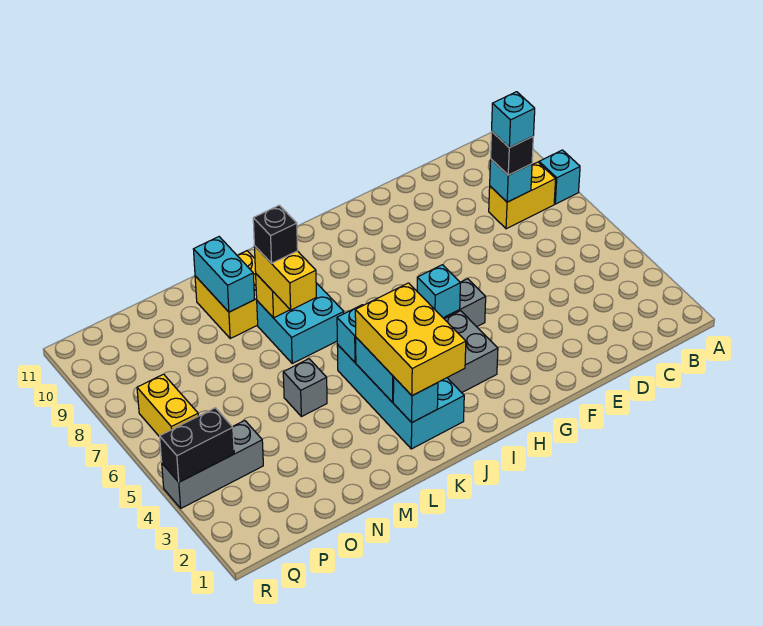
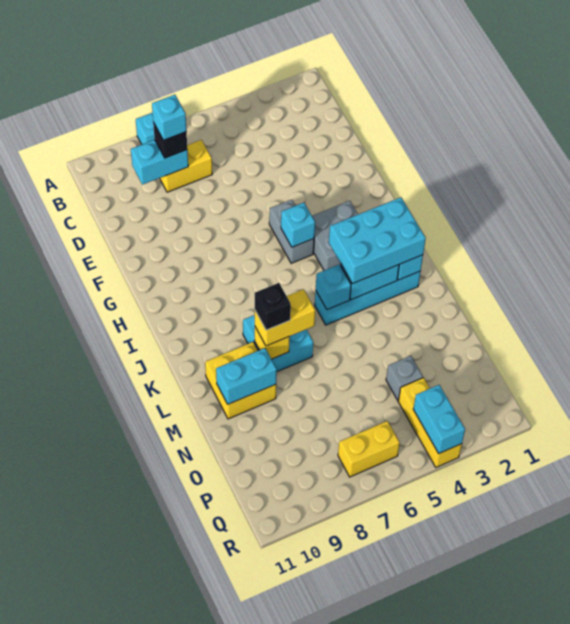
yellow 1x2 brick [489,162,556,229] -> yellow 1x2 brick turned to [160,140,212,192]
cyan 1x1 brick [490,159,532,202] -> cyan 1x2 brick [131,140,188,185]
cyan 2x4 brick [337,345,464,449] -> cyan 1x4 brick [315,271,421,325]
yellow 2x3 brick [355,283,466,396] -> cyan 2x3 brick [329,197,426,284]
grey 1x1 brick [283,359,327,417] -> grey 1x1 brick moved to [386,356,423,401]
grey 1x3 brick [162,421,263,508] -> yellow 1x3 brick [398,378,462,467]
black 1x2 brick [160,408,234,482] -> cyan 1x2 brick [413,385,465,453]

